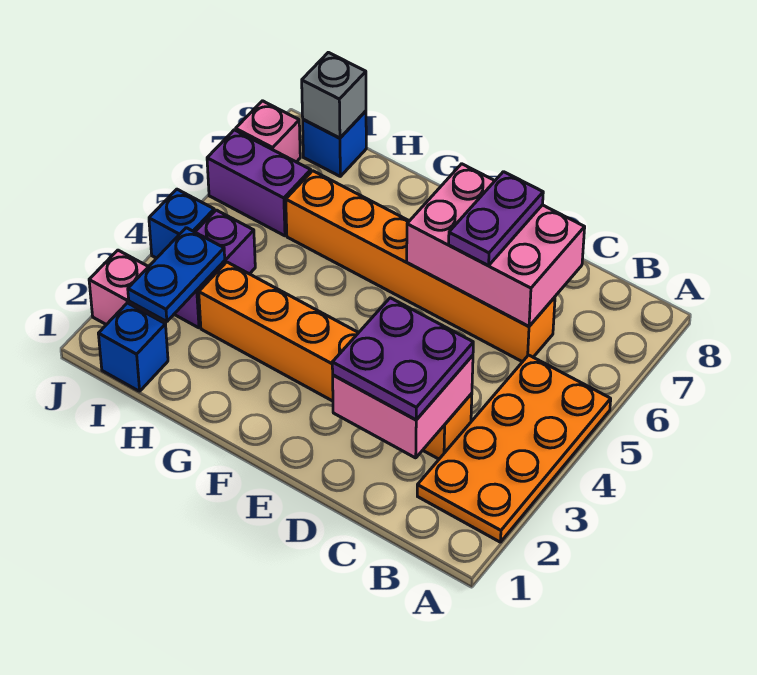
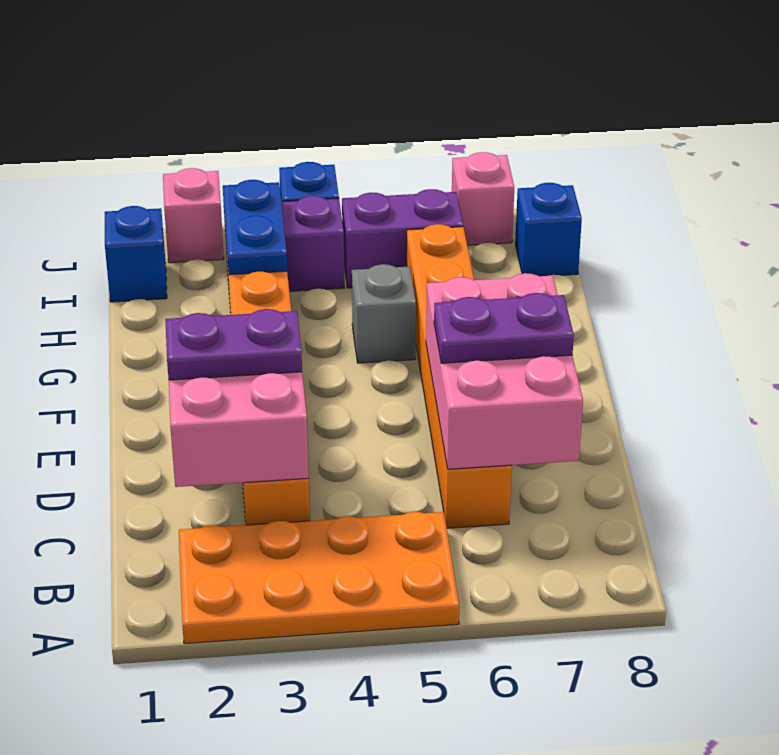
purple 2x2 plate [332,298,473,420] -> purple 1x2 plate [165,309,302,380]
blue 1x2 plate [128,228,225,322] -> blue 1x2 plate turned to [223,180,287,275]
purple 1x2 brick [207,130,311,236] -> purple 1x2 brick turned to [342,189,463,288]
grey 1x1 brick [302,52,366,138] -> grey 1x1 brick moved to [352,264,416,363]

